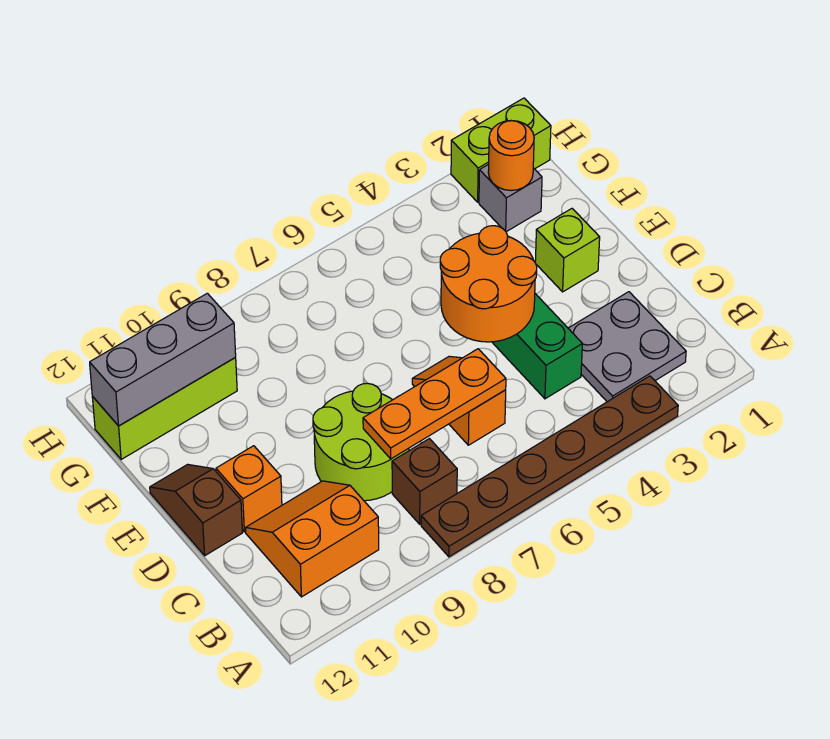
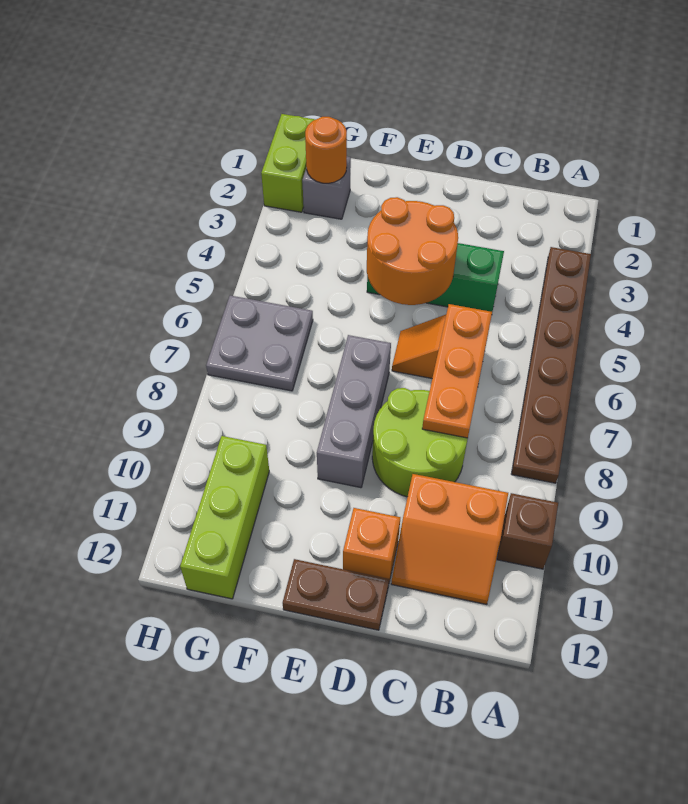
grey 2x2 plate [568,292,686,402] -> grey 2x2 plate moved to [206,296,313,391]
brown 1x1 brick [392,439,457,524] -> brown 1x1 brick moved to [497,493,558,569]
orange 2x2 slope [246,481,379,597] -> orange 2x2 slope turned to [391,474,508,604]
brown 1x2 slope [150,464,243,556] -> brown 1x2 plate [283,559,389,630]
lime 1x1 brick [535,209,600,292] -> none
grey 1x3 brick [90,293,236,426] -> grey 1x3 brick moved to [317,335,391,488]

